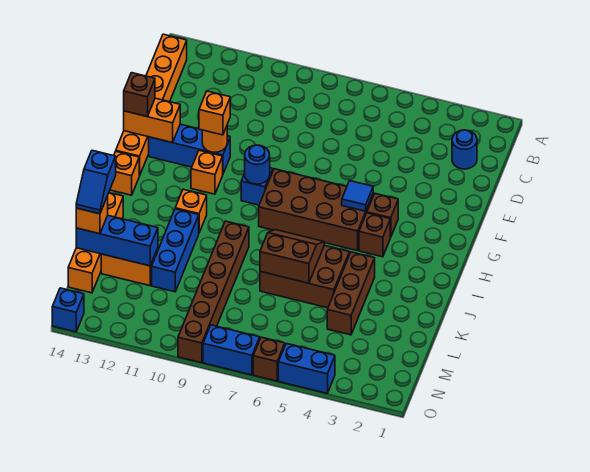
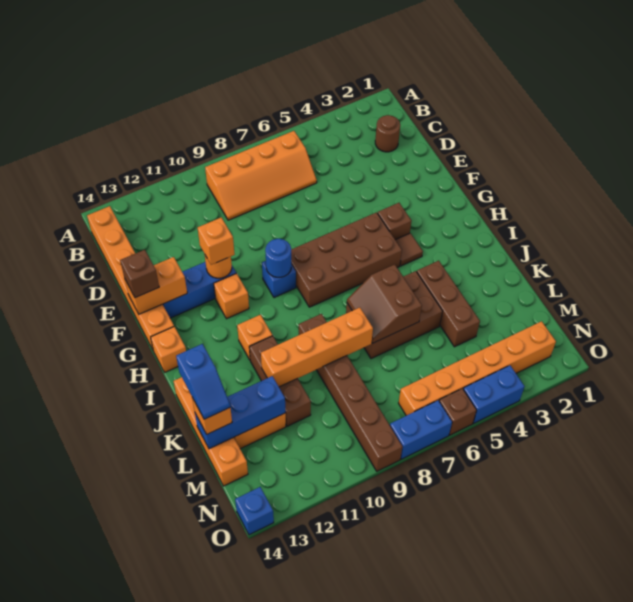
none -> orange 2x4 slope [205,131,317,220]
blue 1x1 round brick [452,130,477,169] -> brown 1x1 round brick [375,115,400,152]
blue 1x1 tile [342,181,373,211] -> none
brown 1x1 brick [359,213,390,257] -> brown 1x1 tile [396,233,423,266]
brown 2x2 slope [260,230,324,283] -> brown 2x2 slope turned to [347,264,422,343]
blue 1x3 brick [152,209,199,292] -> brown 1x3 brick [249,336,311,426]
none -> orange 1x4 brick [261,308,373,387]
none -> orange 1x6 brick [399,321,556,416]

